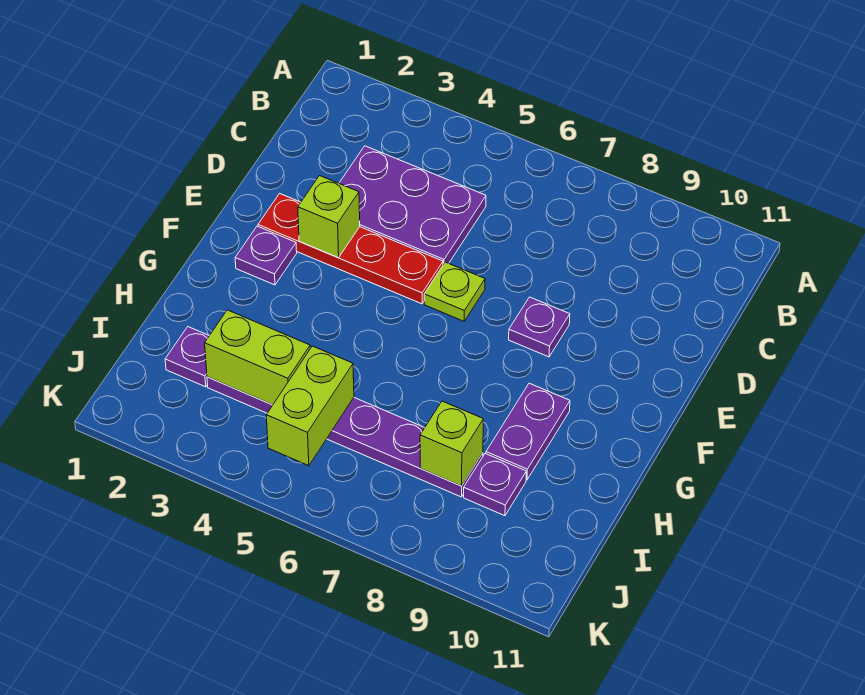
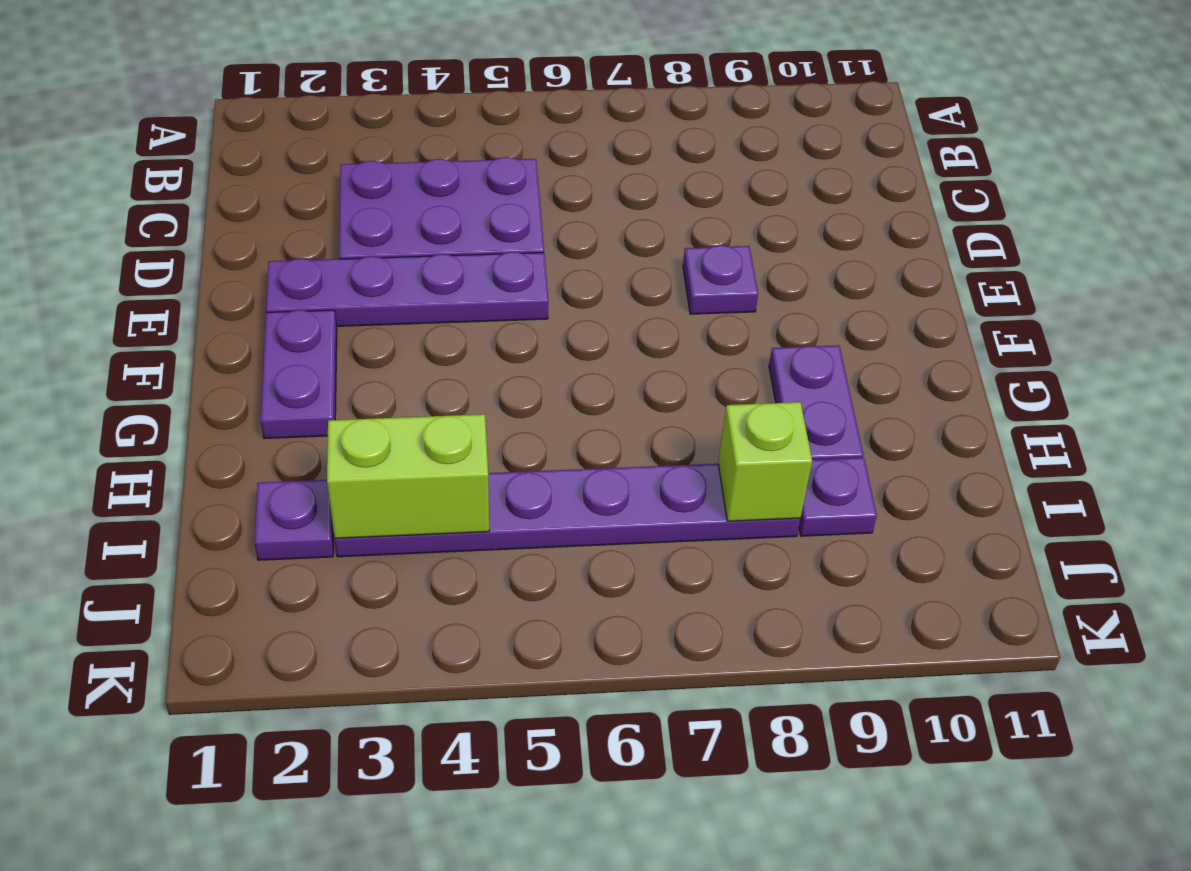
red 1x4 plate [258,194,443,304] -> purple 1x4 plate [266,252,548,326]
lime 1x1 brick [298,176,360,258] -> none
lime 1x1 plate [424,262,485,321] -> none
purple 1x1 plate [235,226,297,285] -> purple 1x2 plate [261,310,337,438]
lime 1x2 brick [266,346,354,466] -> none

